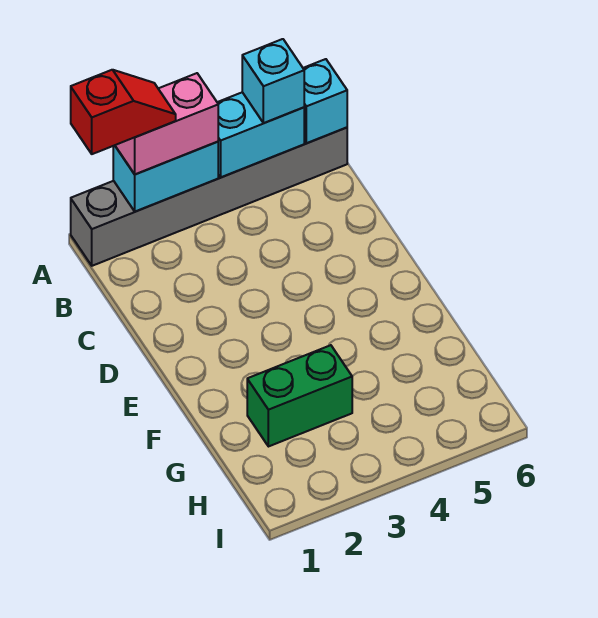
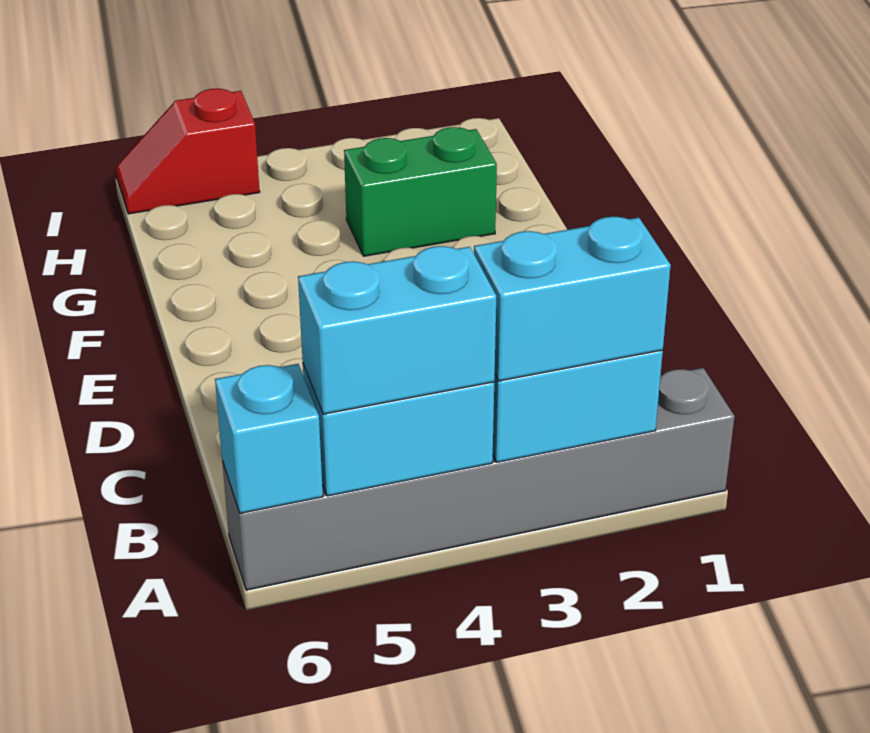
red 1x2 slope [71,70,176,154] -> red 1x2 slope moved to [116,88,260,214]
pink 1x2 brick [115,73,218,174] -> cyan 1x2 brick [474,217,671,381]
cyan 1x1 brick [242,39,304,123] -> cyan 1x2 brick [298,246,496,414]

